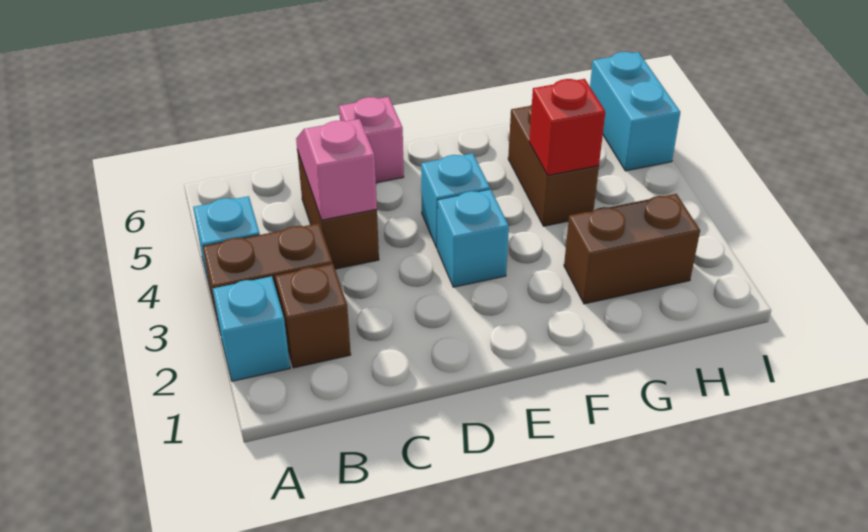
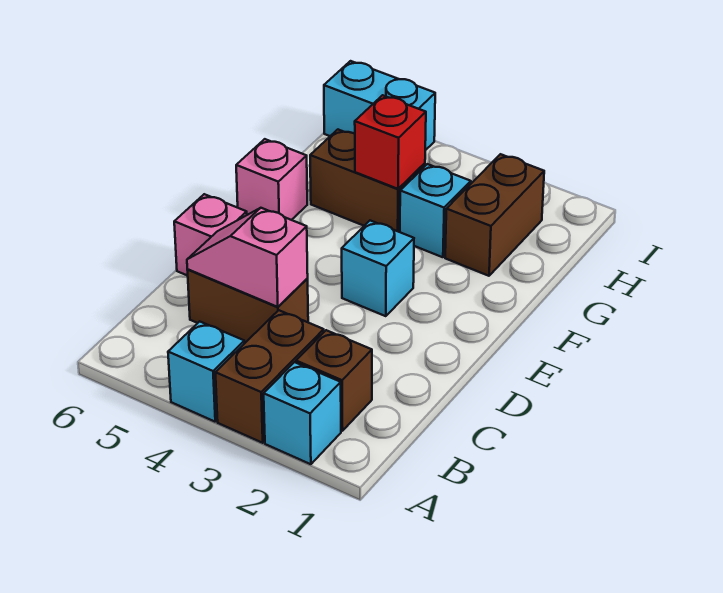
cyan 1x1 brick [421,153,490,248] -> cyan 1x1 brick moved to [400,164,471,257]
none -> pink 1x1 brick [236,139,307,220]

